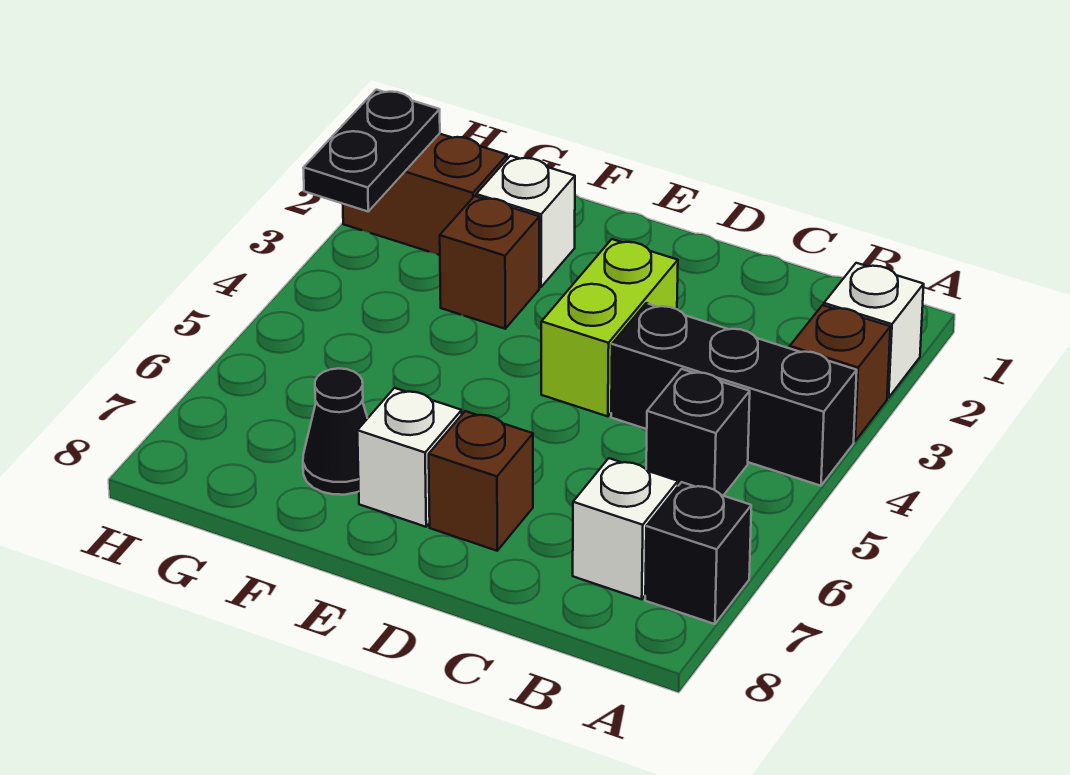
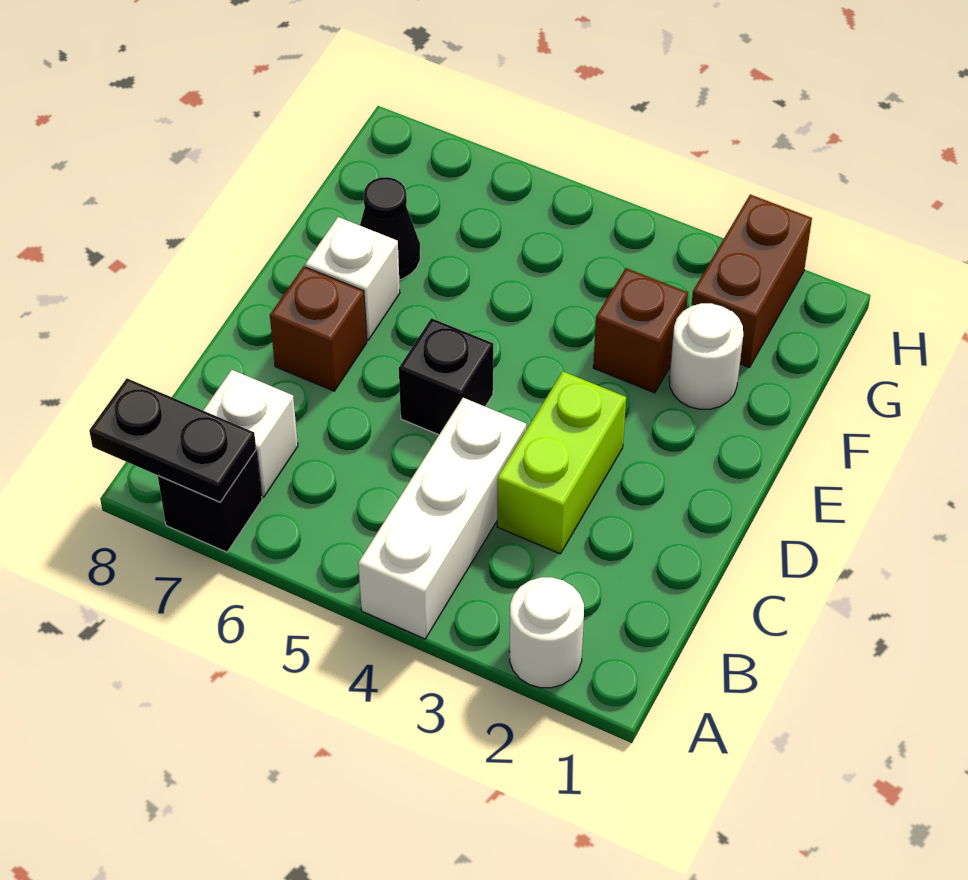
white 1x1 brick [824,263,924,398] -> white 1x1 round brick [509,577,584,688]
brown 1x1 brick [790,305,890,441] -> none
black 1x3 brick [611,303,857,486] -> white 1x3 brick [358,398,526,639]
black 1x1 brick [646,369,750,496] -> black 1x1 brick moved to [399,318,493,435]
lime 1x2 brick [541,239,678,416] -> lime 1x2 brick turned to [497,371,626,554]
white 1x1 brick [476,156,575,287] -> white 1x1 round brick [669,303,743,409]
black 1x2 plate [303,90,440,211] -> black 1x2 plate moved to [89,378,256,502]

